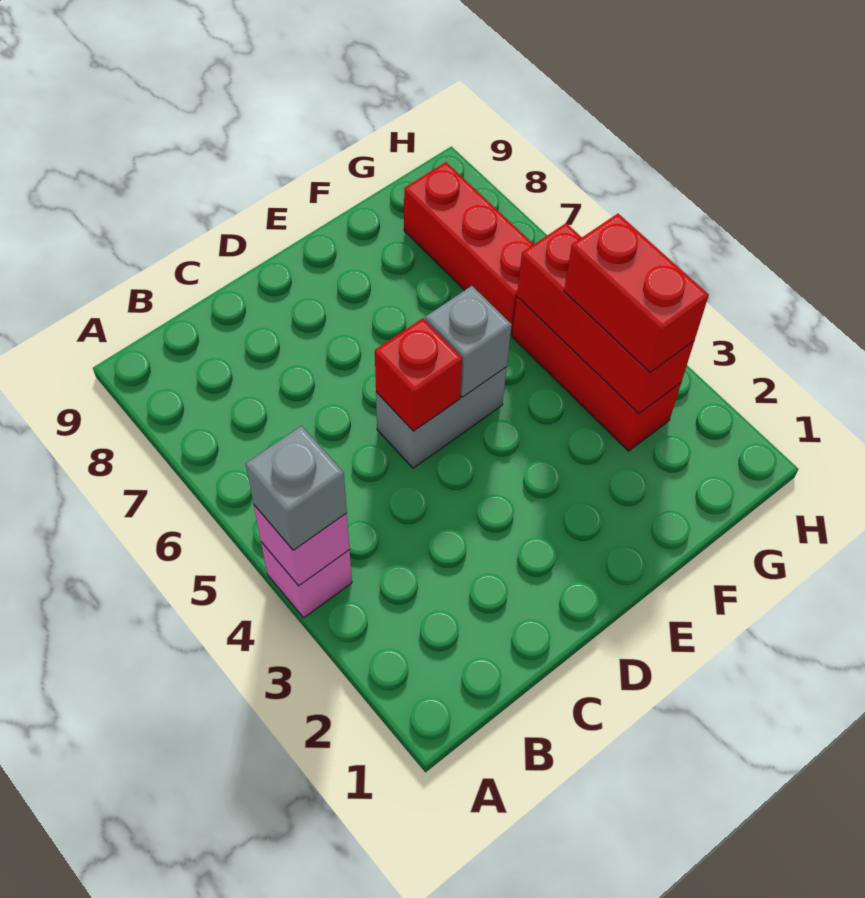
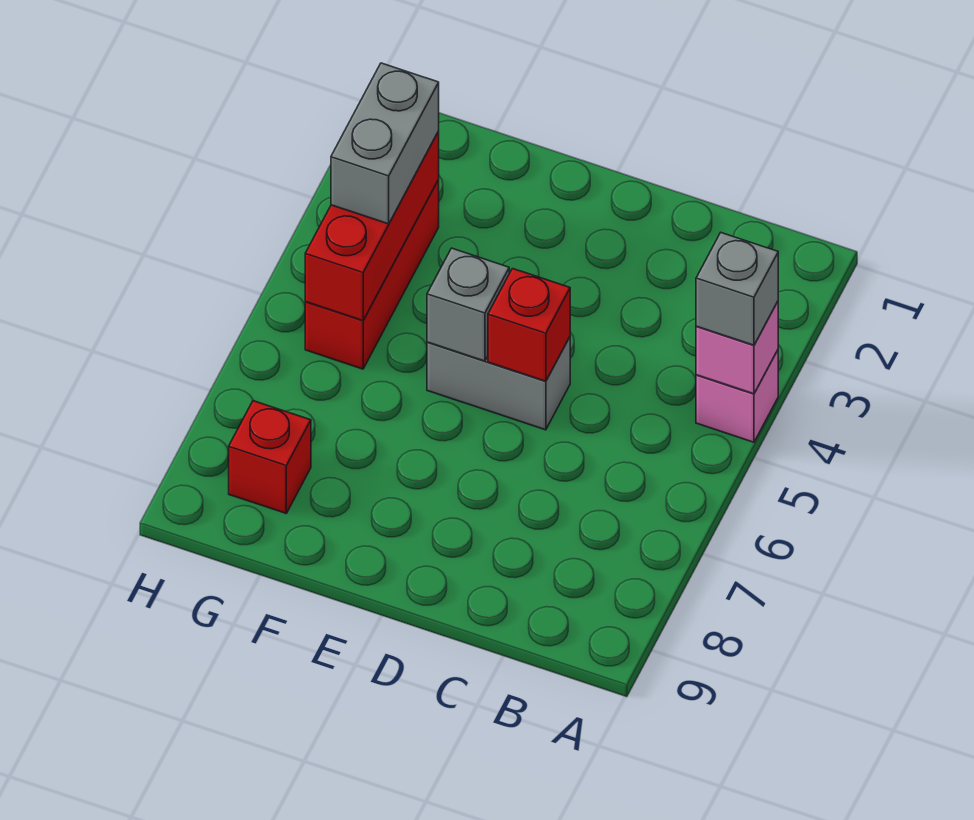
red 1x2 brick [564,214,709,372] -> grey 1x2 brick [331,63,439,224]
red 1x3 brick [404,162,534,334] -> red 1x1 brick [229,401,311,513]

